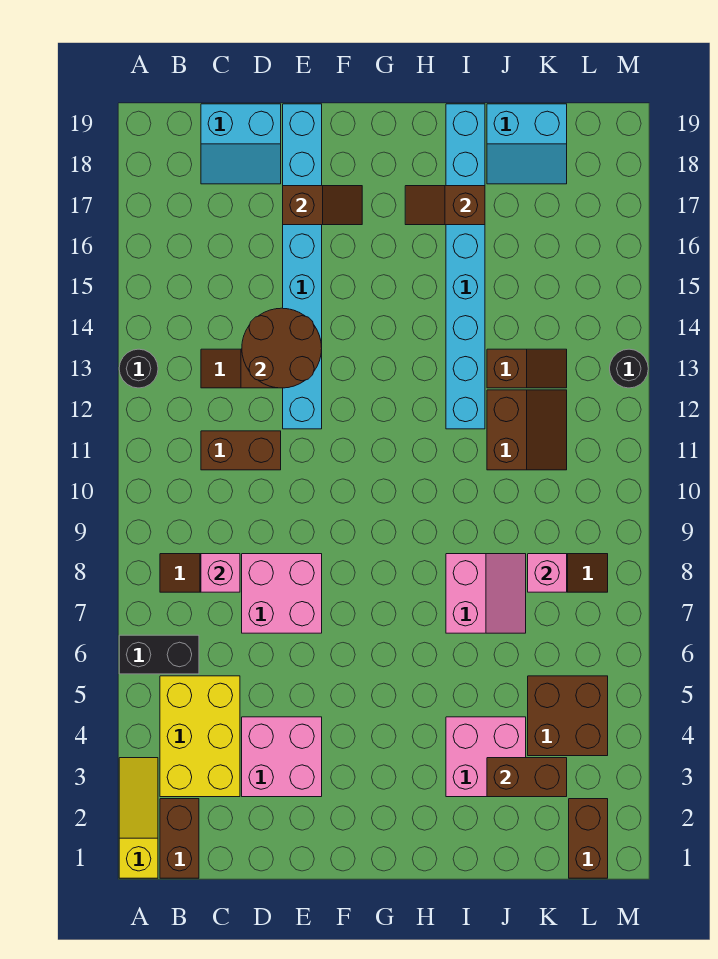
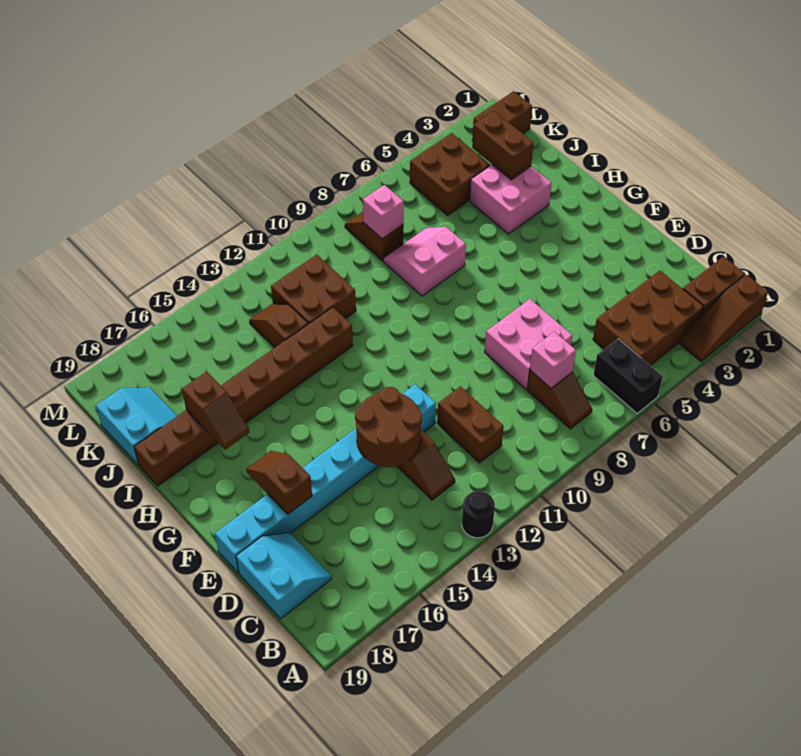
yellow 1x3 slope [119,758,158,878] -> brown 1x3 slope [680,275,768,362]
yellow 2x3 brick [160,676,240,797] -> brown 2x3 brick [593,270,704,365]
pink 2x2 brick [242,717,322,797] -> none
cyan 1x8 brick [446,104,485,429] -> brown 1x8 brick [134,307,353,486]
brown 2x2 slope [487,390,567,470] -> brown 2x2 brick [271,255,356,324]
black 1x1 round brick [610,349,648,388] -> none

